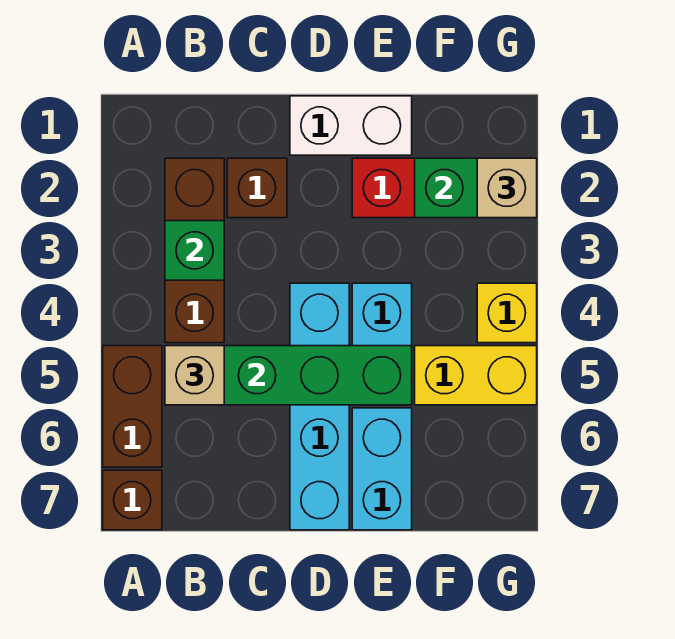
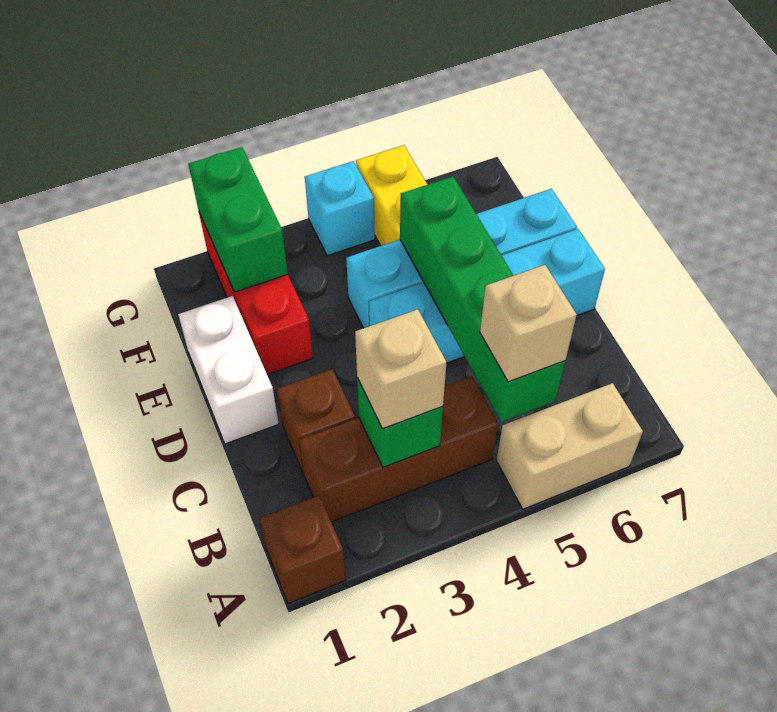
brown 1x2 brick [103,346,162,467] -> tan 1x2 brick [496,383,643,509]
brown 1x1 brick [103,470,162,530] -> brown 1x1 brick moved to [260,495,346,604]
tan 1x1 brick [477,158,537,218] -> tan 1x1 brick moved to [355,309,447,429]
yellow 1x1 brick [477,283,537,343] -> cyan 1x1 brick [305,161,375,256]

